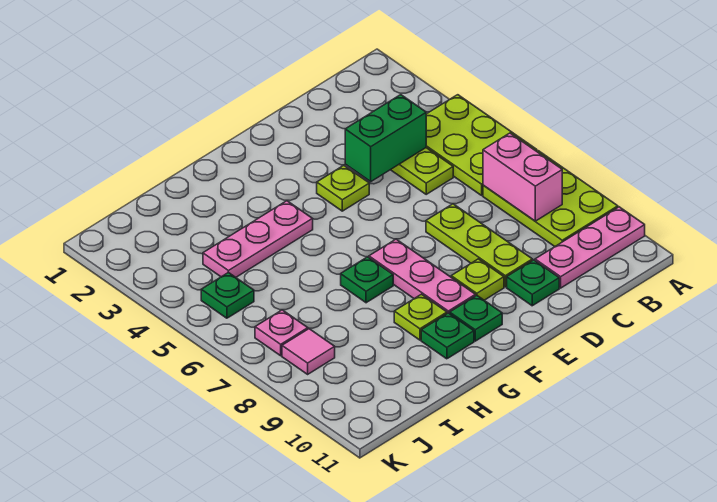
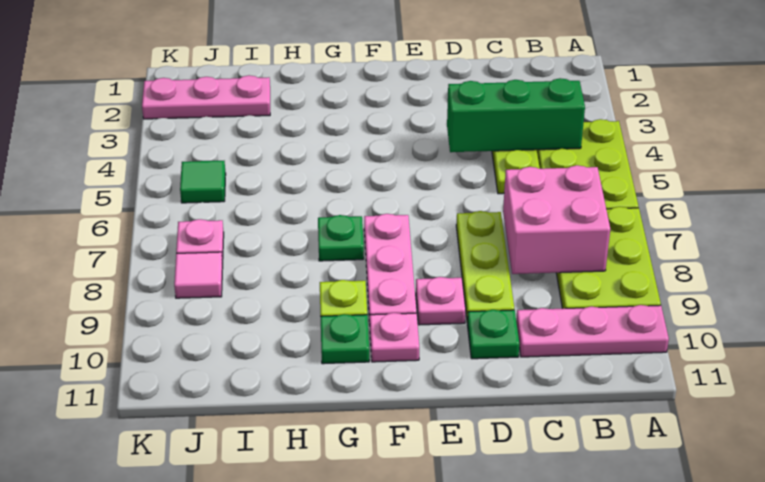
pink 1x2 brick [483,133,562,221] -> pink 2x2 brick [503,165,610,274]
green 1x2 brick [345,95,426,182] -> green 1x3 brick [447,78,585,152]
lime 1x1 plate [317,165,369,211] -> none
lime 1x1 plate [451,259,504,300] -> pink 1x1 plate [416,277,466,325]
green 1x1 plate [450,295,502,341] -> pink 1x1 plate [370,313,419,362]
pink 1x3 plate [203,201,313,277] -> pink 1x3 plate moved to [142,75,270,119]
green 1x1 plate [201,272,254,318] -> green 1x1 tile [180,161,226,203]

